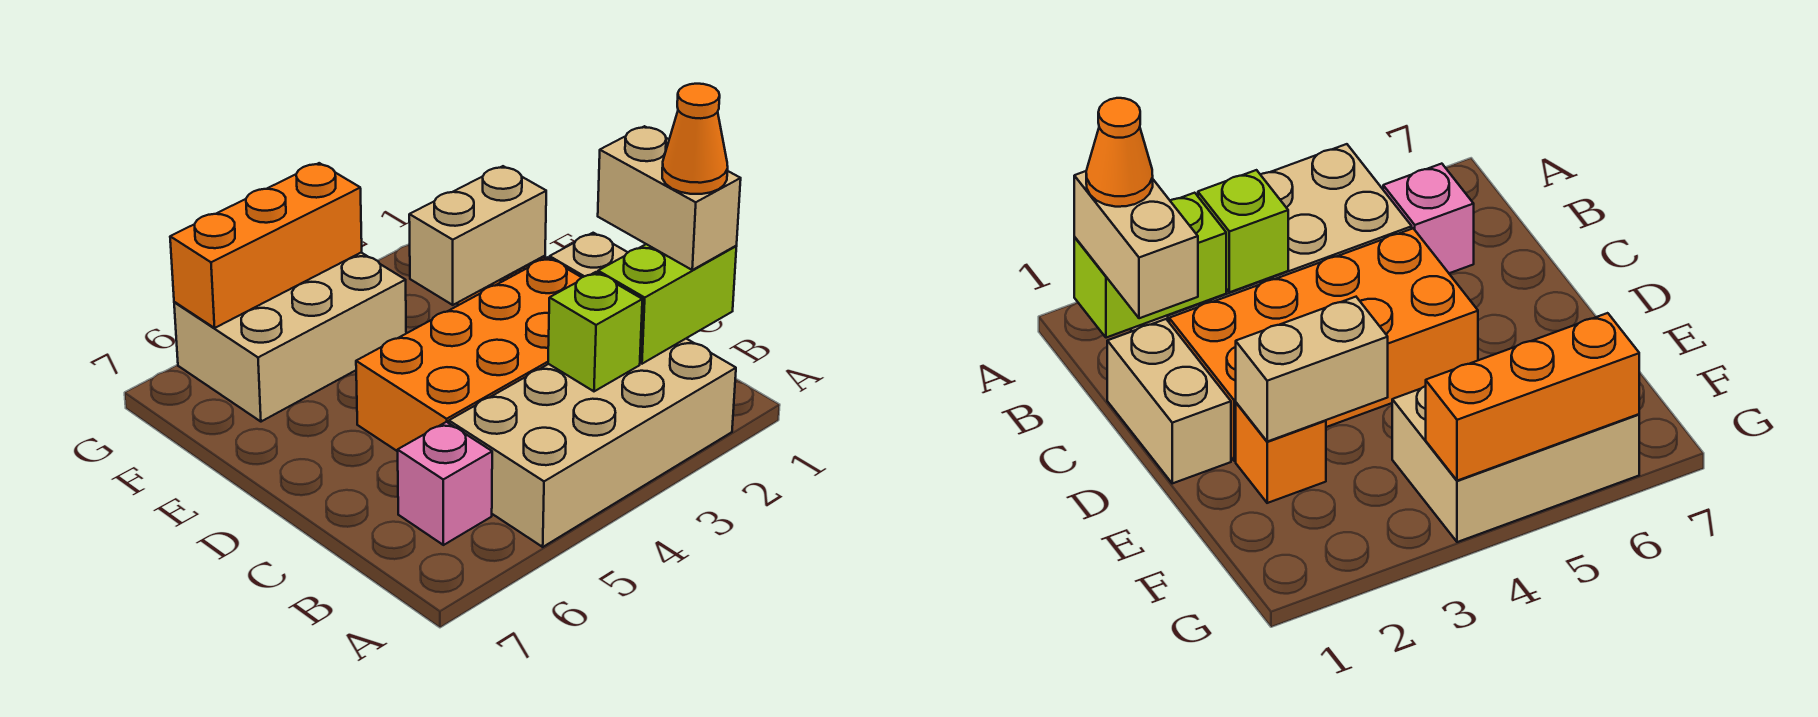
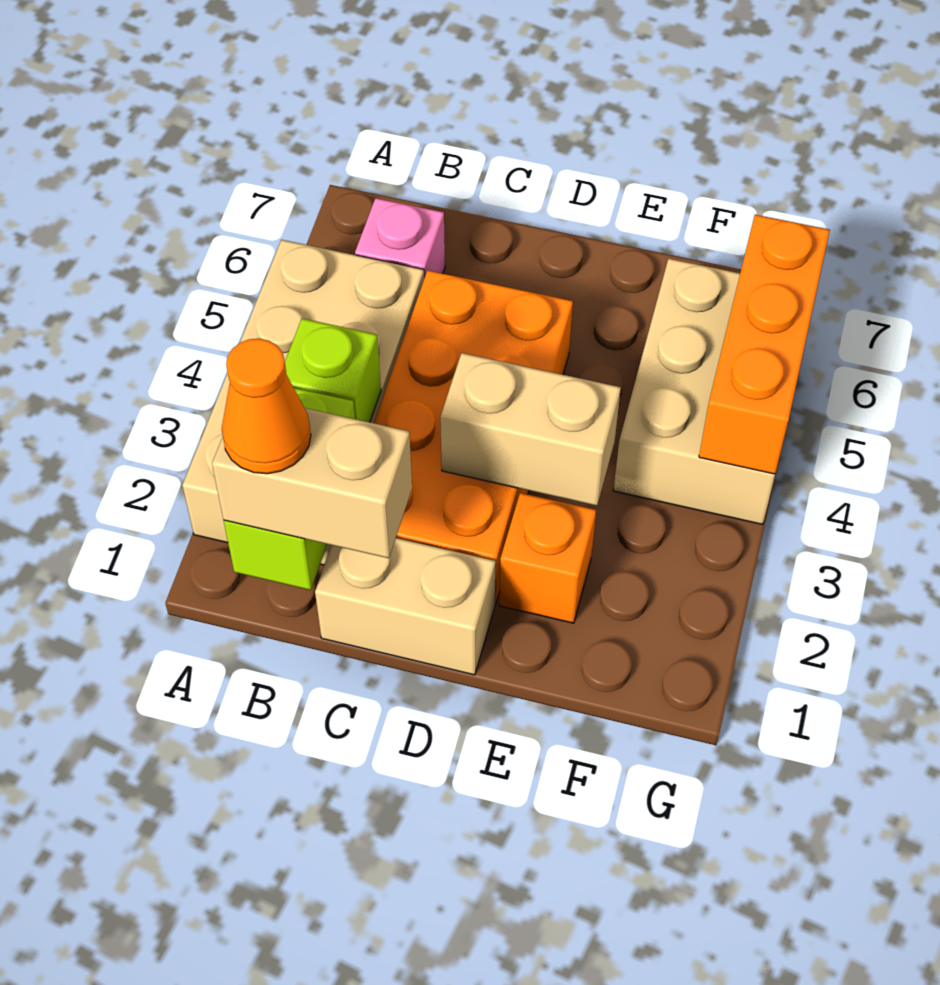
tan 1x2 brick [409,166,546,305] -> tan 1x2 brick turned to [440,353,621,506]

